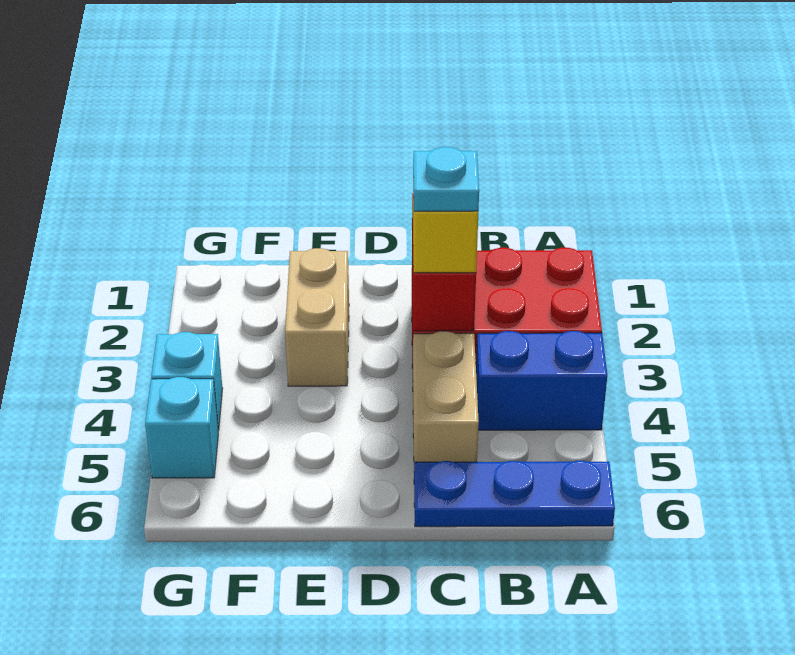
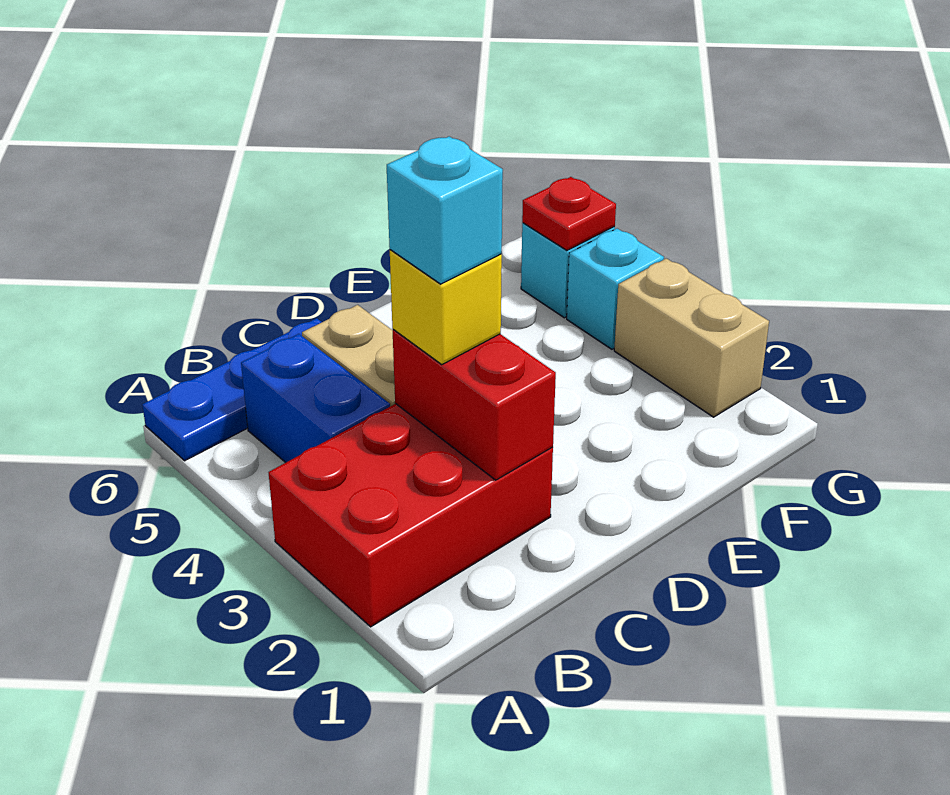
blue 1x2 brick [476,331,607,430] -> blue 1x2 brick turned to [241,334,390,463]
cyan 1x1 plate [413,147,479,211] -> cyan 1x1 brick [387,136,503,284]
tan 1x2 brick [285,248,349,386] -> tan 1x2 brick moved to [614,258,769,417]
none -> red 1x1 plate [522,177,616,250]

